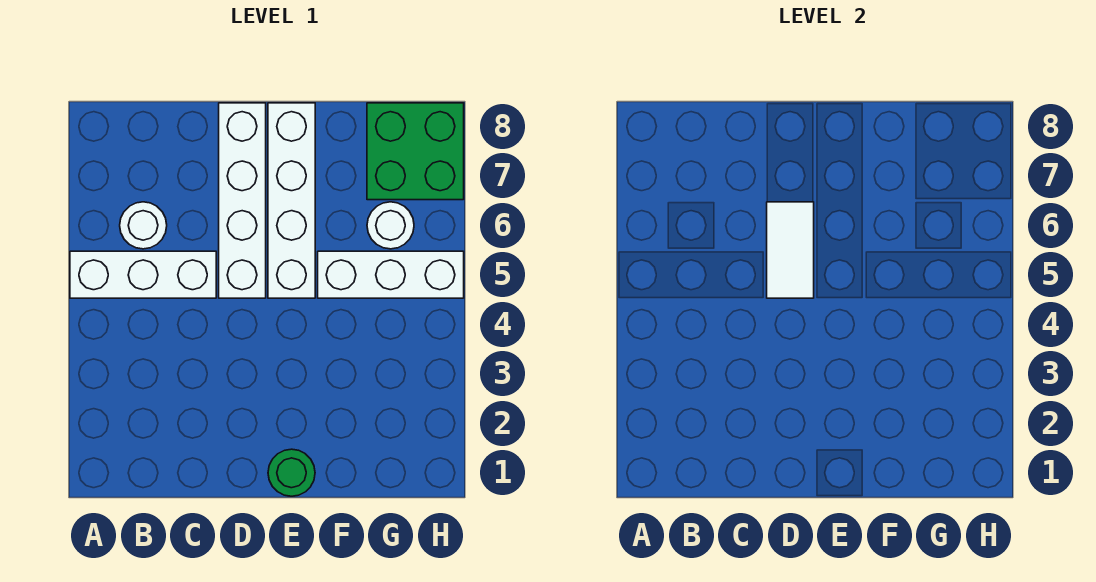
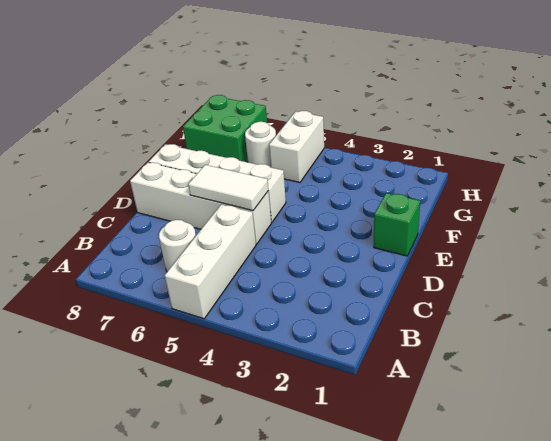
green 1x1 round brick [268,449,315,496] -> green 1x1 brick [374,193,420,256]
white 1x3 brick [318,251,464,298] -> white 1x2 brick [269,111,324,183]

